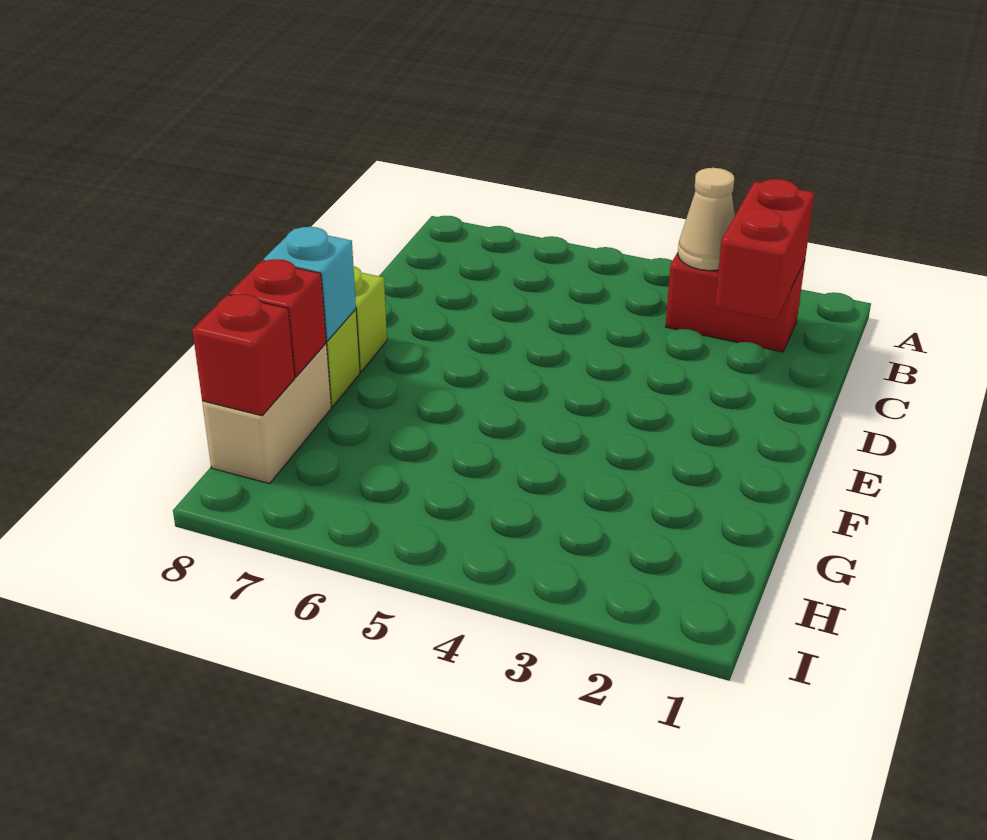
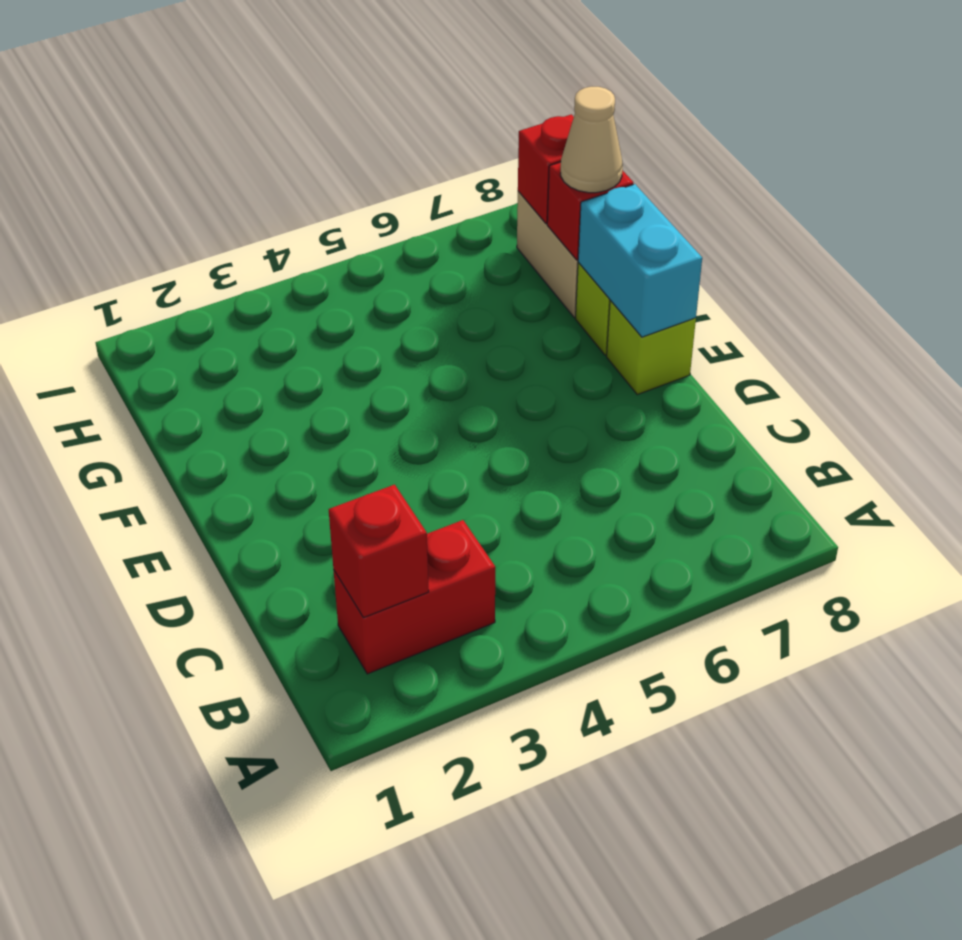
red 1x2 brick [715,179,814,320] -> red 1x1 brick [329,485,429,618]
tan 1x1 cone [678,168,735,271] -> tan 1x1 cone moved to [561,87,623,193]
cyan 1x1 brick [264,227,356,341] -> cyan 1x2 brick [578,184,702,337]

